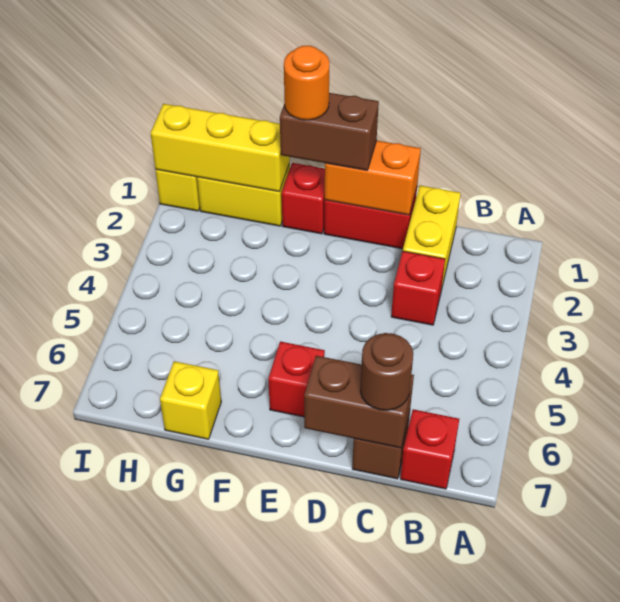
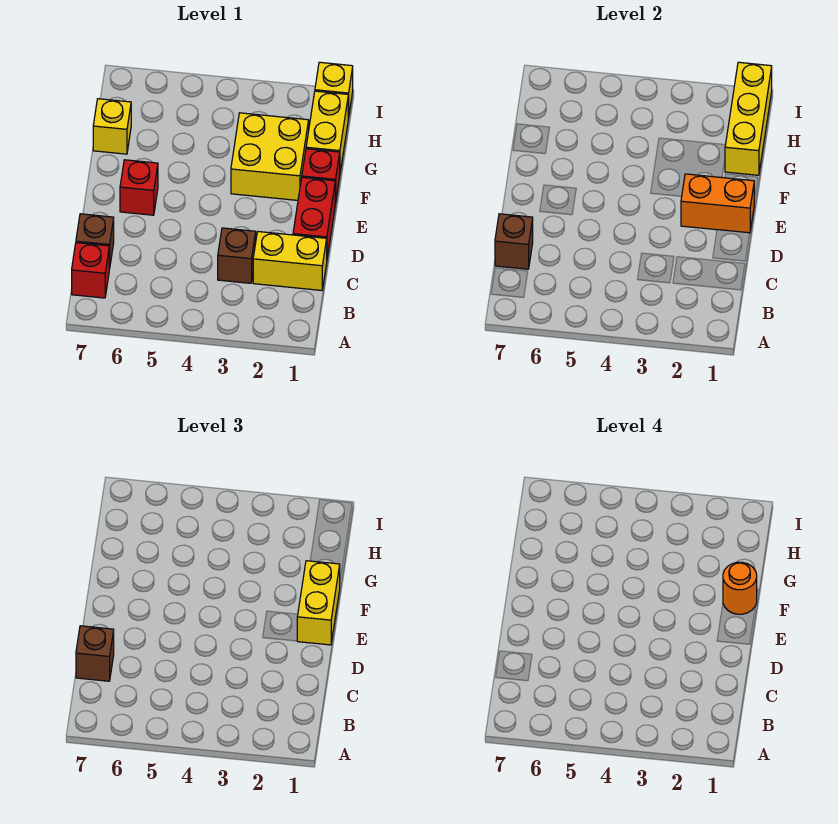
red 1x1 brick [391,251,445,325] -> brown 1x1 brick [218,228,256,283]
brown 1x2 brick [304,356,414,448] -> brown 1x1 brick [495,214,533,269]
brown 1x1 round brick [360,333,413,410] -> brown 1x1 brick [76,626,114,681]
orange 1x2 brick [325,140,421,215] -> orange 1x2 brick turned to [681,174,754,233]
brown 1x2 brick [280,93,379,170] -> yellow 1x2 brick [297,561,340,645]
none -> yellow 2x2 brick [231,113,309,200]

